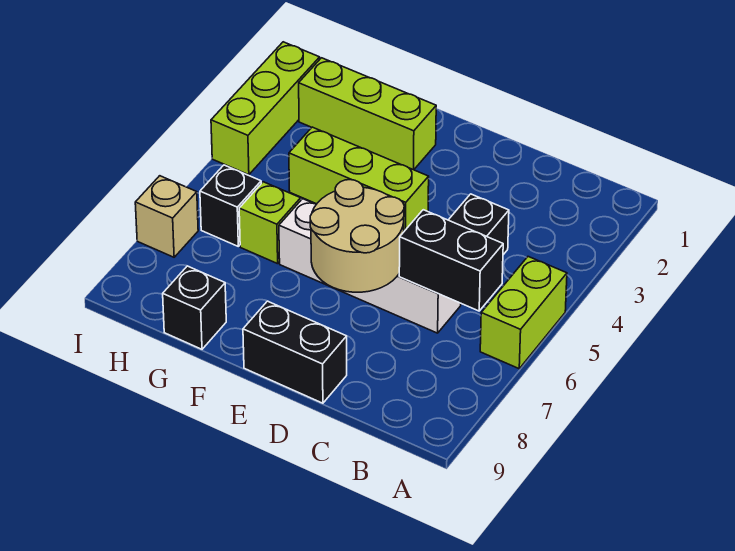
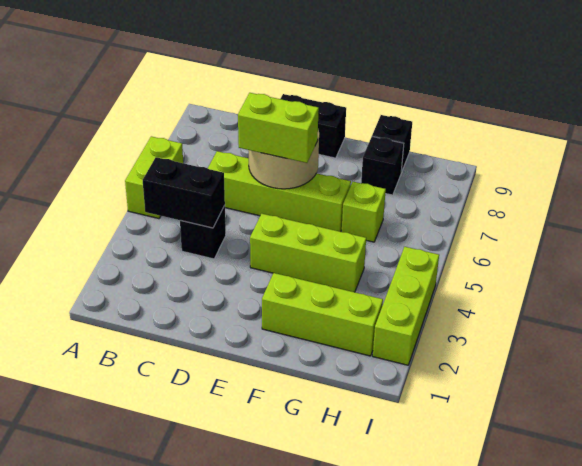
black 1x2 brick [399,210,503,311] -> black 1x2 brick moved to [143,157,225,228]
white 1x4 brick [279,199,461,333] -> lime 1x4 brick [208,151,351,232]
none -> lime 1x2 brick [238,93,319,163]
black 1x1 brick [200,165,261,246] -> black 1x1 brick moved to [361,136,404,195]
tan 1x1 brick [135,176,198,257] -> none

